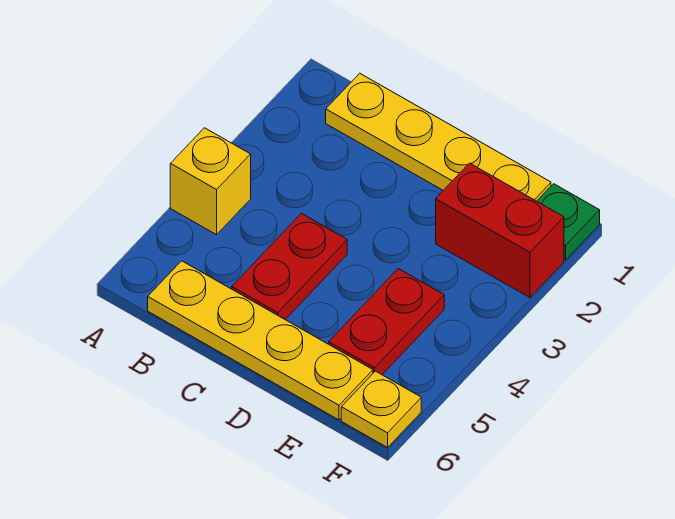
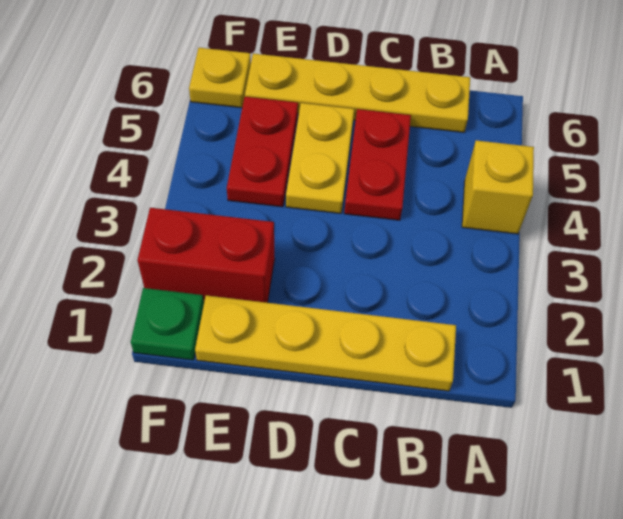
none -> yellow 1x2 plate [286,103,354,214]

